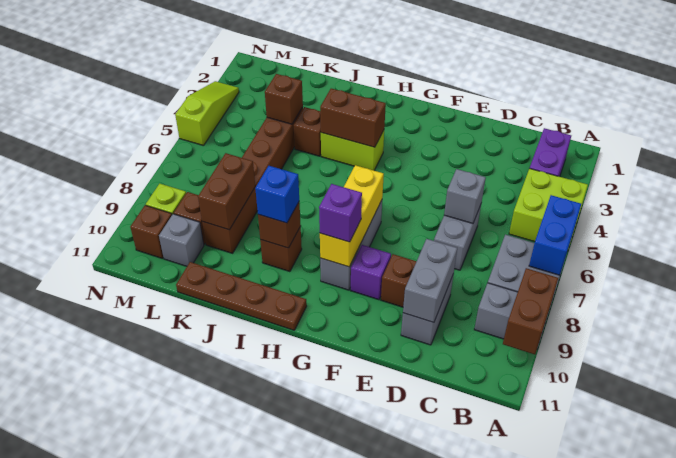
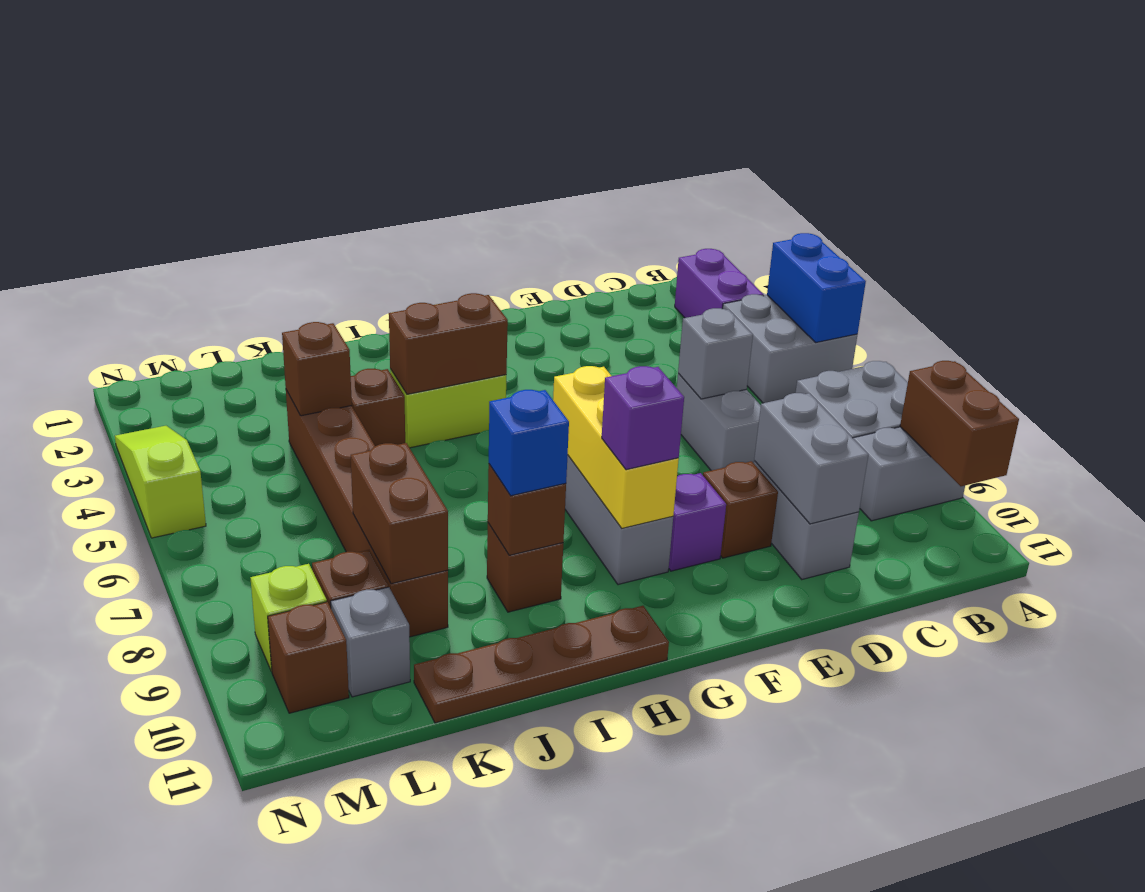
lime 2x2 brick [509,168,588,249] -> grey 2x2 brick [723,294,857,403]
blue 1x2 brick [529,195,581,275] -> blue 1x2 brick moved to [767,233,866,342]

